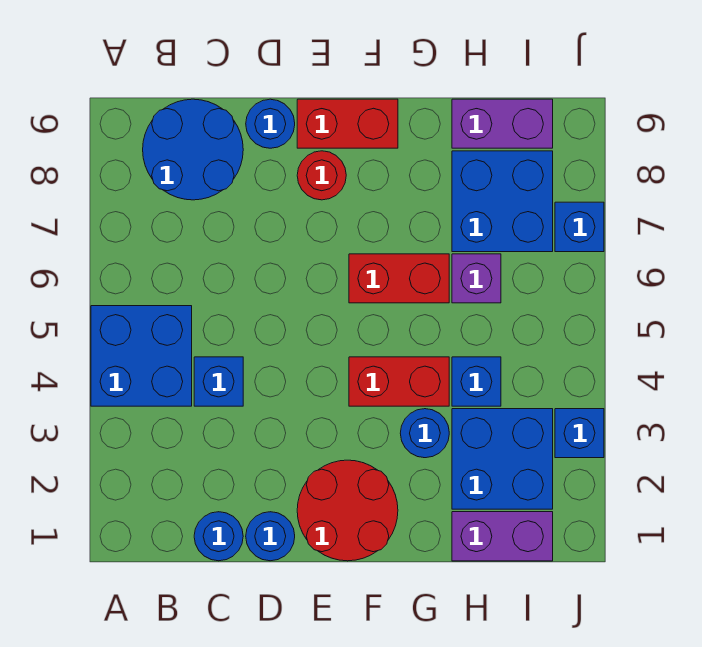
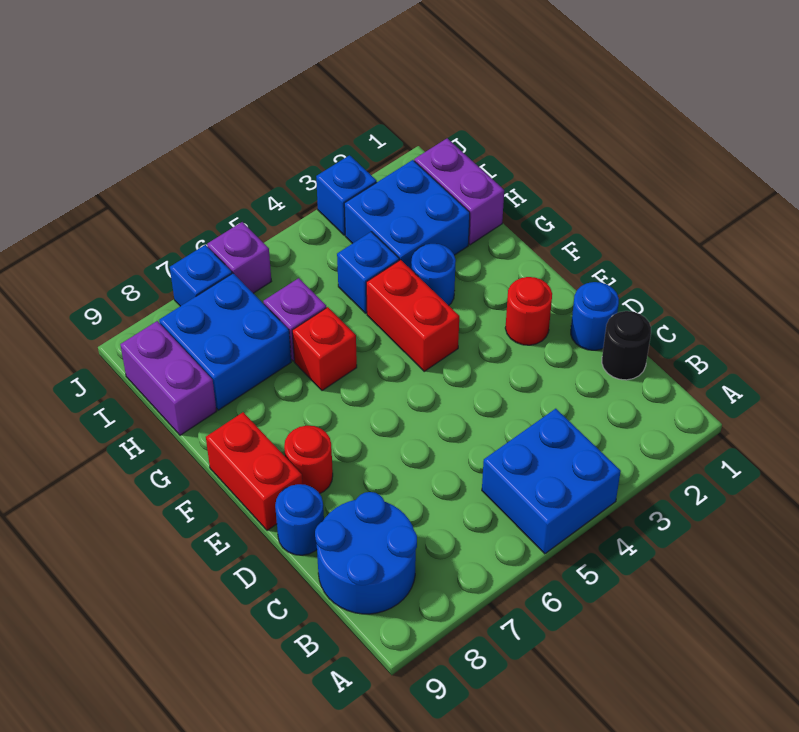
blue 1x1 round brick [194,512,243,561] -> black 1x1 round brick [602,311,651,380]
blue 1x1 brick [194,357,243,406] -> none
red 2x2 round brick [297,460,398,561] -> red 1x1 round brick [505,277,552,345]
red 1x2 brick [349,254,449,303] -> red 1x1 brick [292,307,357,391]
none -> purple 1x1 brick [207,222,272,293]

